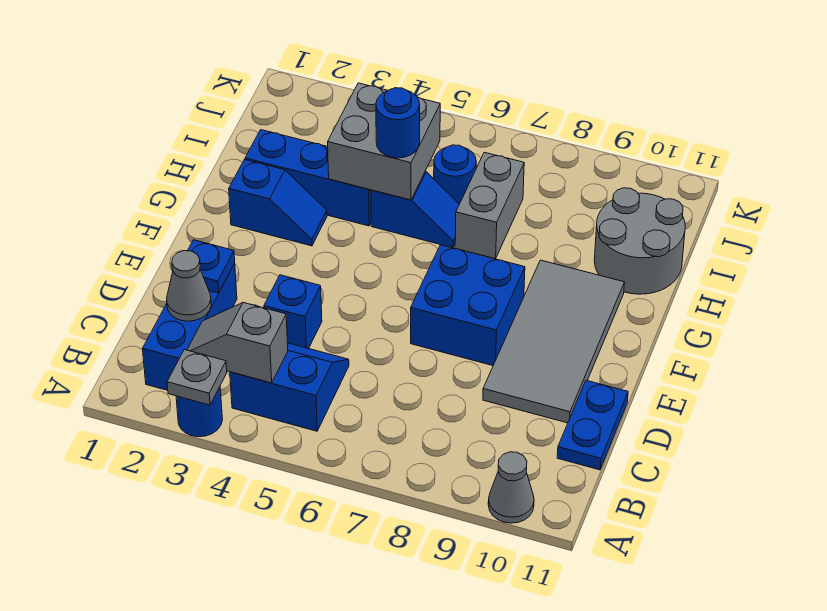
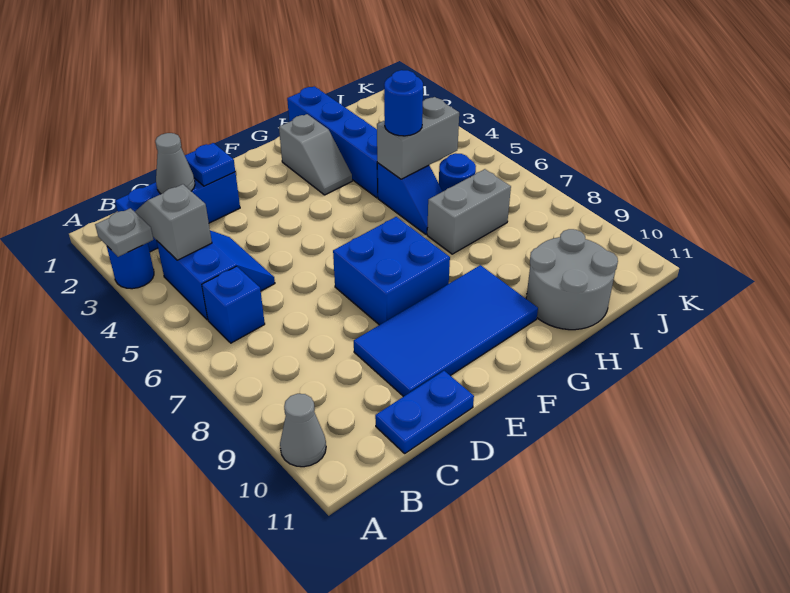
blue 1x1 brick [264,275,322,349] -> blue 1x1 brick moved to [202,266,265,343]
grey 2x4 tile [483,260,625,423] -> blue 2x4 tile [354,265,538,397]
blue 1x2 slope [229,160,327,246] -> grey 1x2 slope [279,114,352,195]
blue 1x3 brick [245,130,371,226] -> blue 1x4 brick [287,86,378,198]
grey 2x2 brick [328,83,440,200] -> grey 1x2 brick [377,97,459,179]

